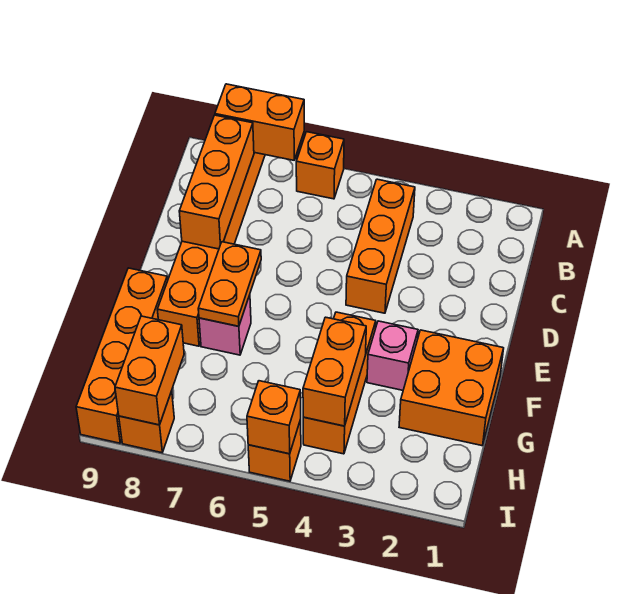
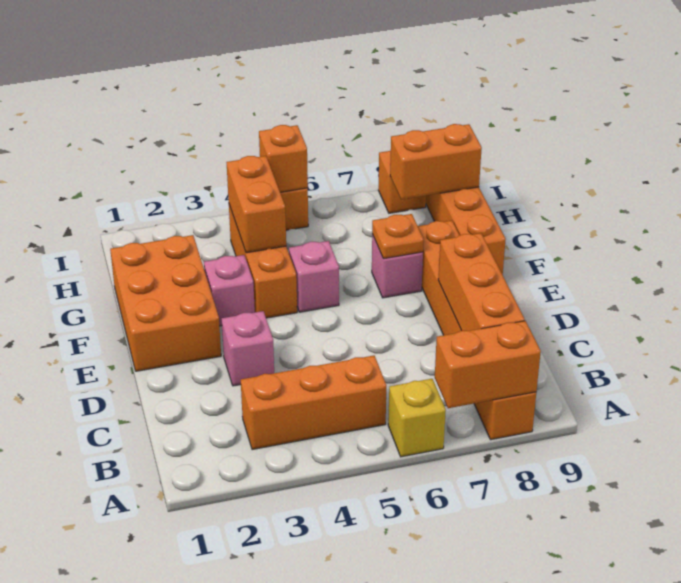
orange 1x1 brick [296,132,344,199] -> yellow 1x1 brick [388,379,446,457]
orange 1x3 brick [346,179,415,313] -> orange 1x3 brick turned to [241,356,387,450]
none -> pink 1x1 brick [222,311,274,386]
orange 1x2 plate [198,242,261,326] -> orange 1x1 plate [372,214,424,259]
orange 2x2 brick [399,330,504,446] -> orange 2x3 brick [110,235,221,371]
none -> pink 1x1 brick [289,241,339,312]
orange 1x2 brick [115,316,184,425] -> orange 1x2 brick turned to [390,124,482,200]

